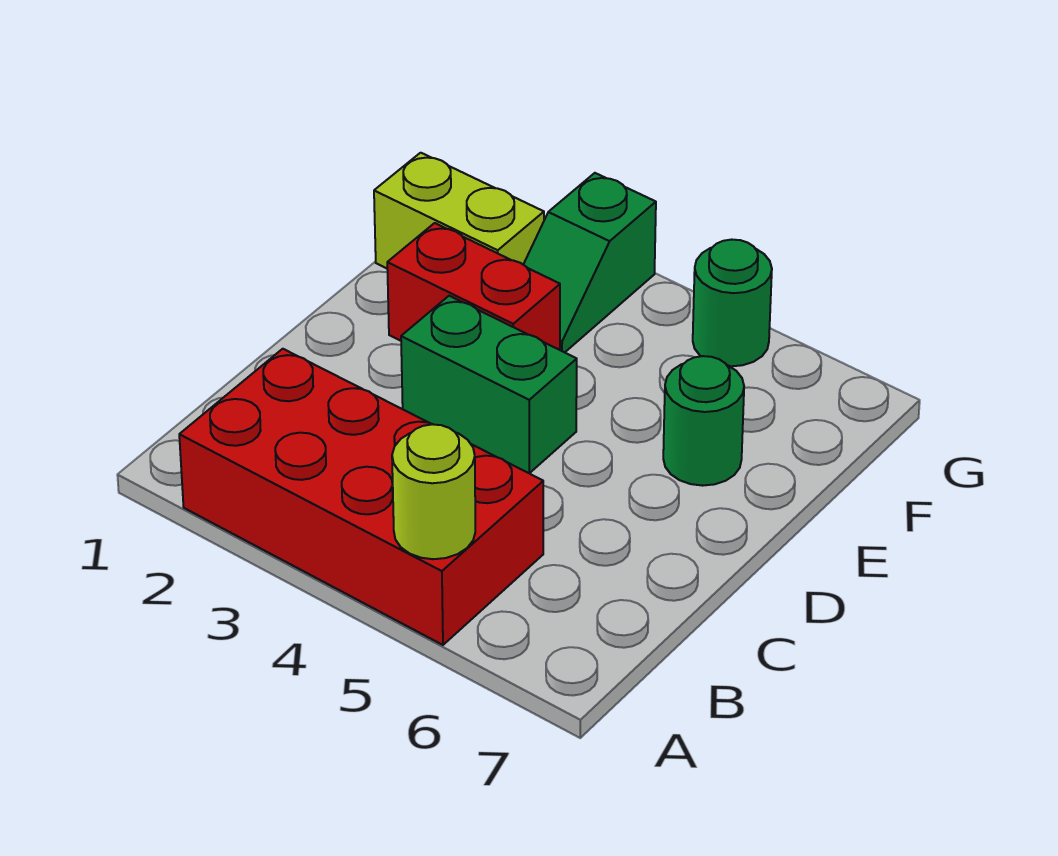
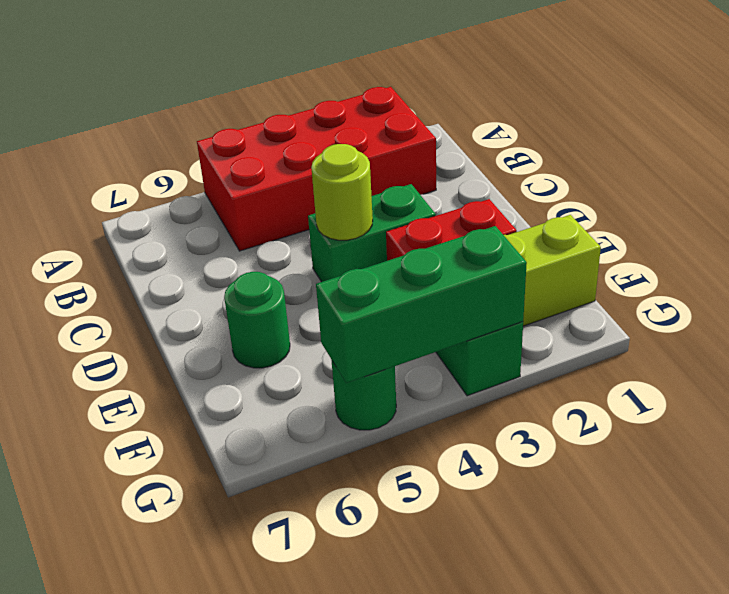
lime 1x1 round brick [392,424,475,559] -> lime 1x1 round brick moved to [312,144,373,240]
none -> green 1x3 brick [316,226,527,383]

